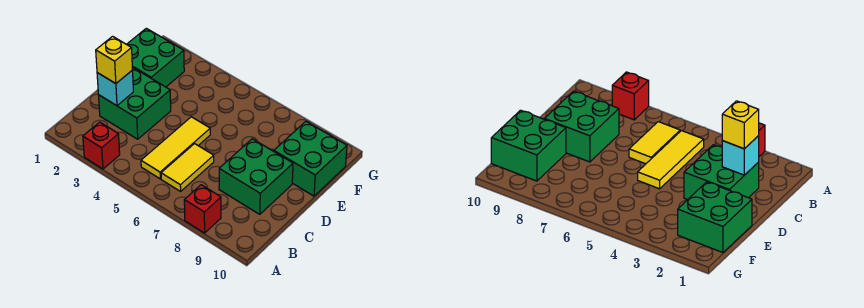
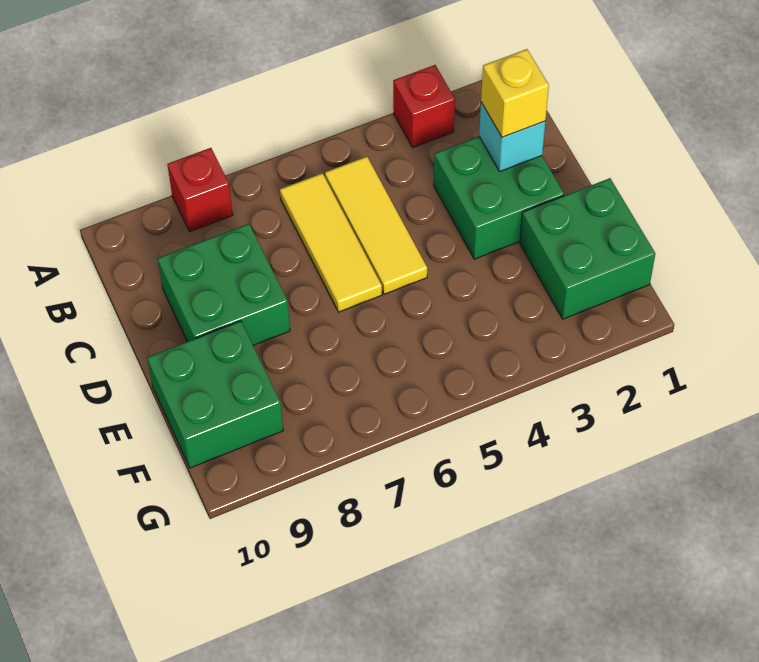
yellow 1x2 tile [161,144,214,191] -> yellow 1x3 tile [280,173,382,312]

